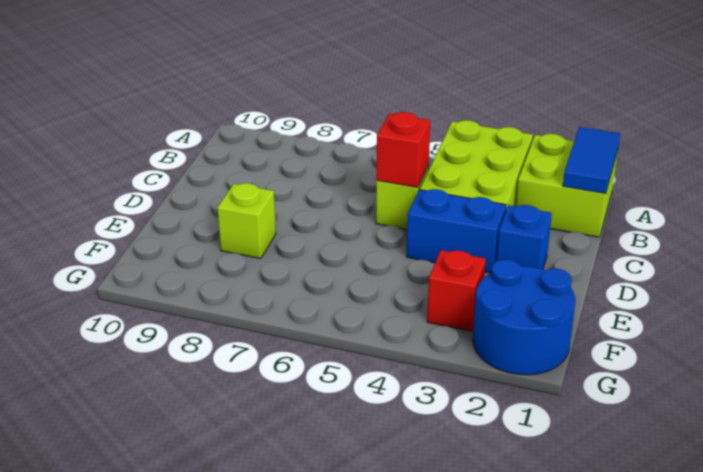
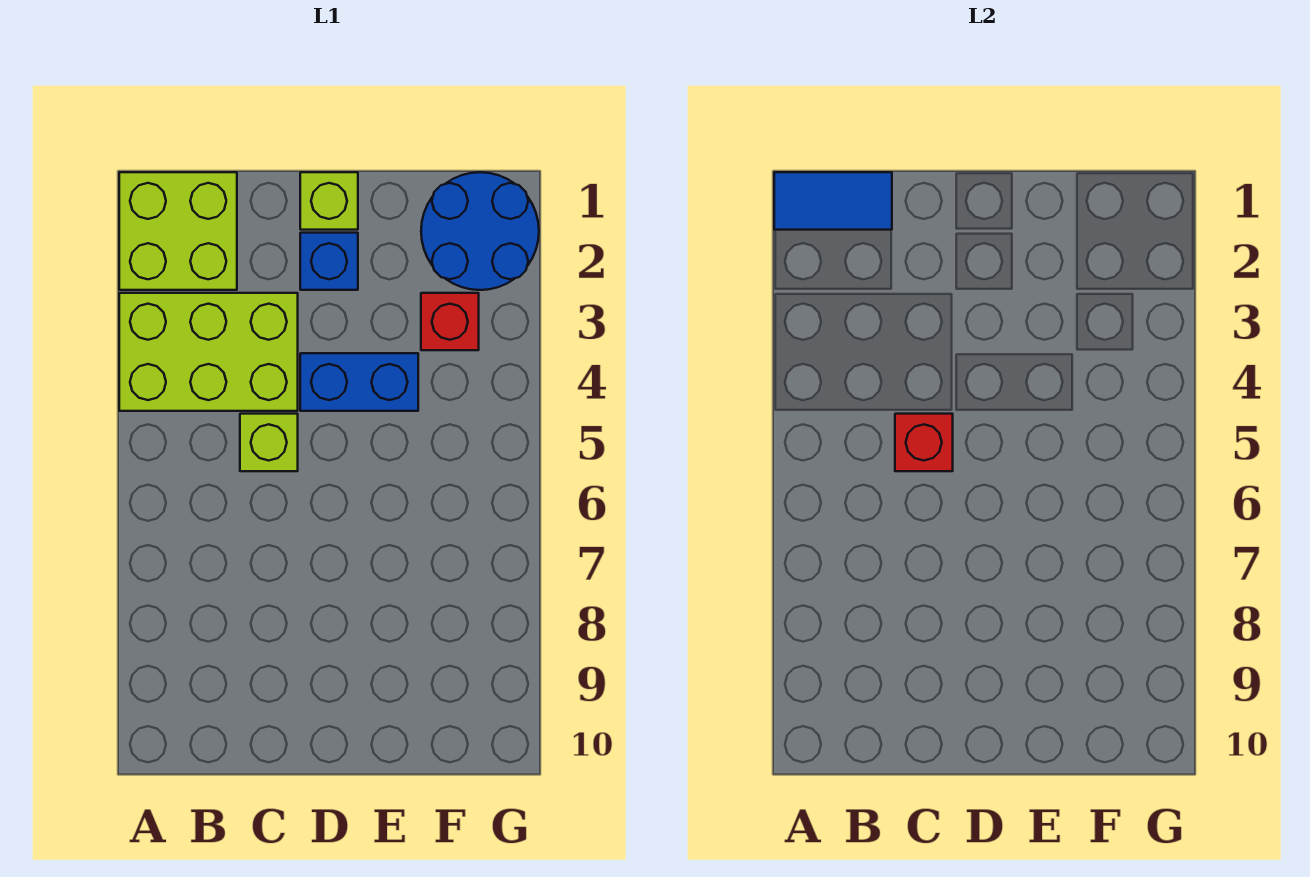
blue 1x2 brick [406,189,506,273] -> blue 1x2 brick turned to [300,353,418,411]
lime 1x1 brick [217,183,276,259] -> lime 1x1 brick moved to [300,172,358,230]

